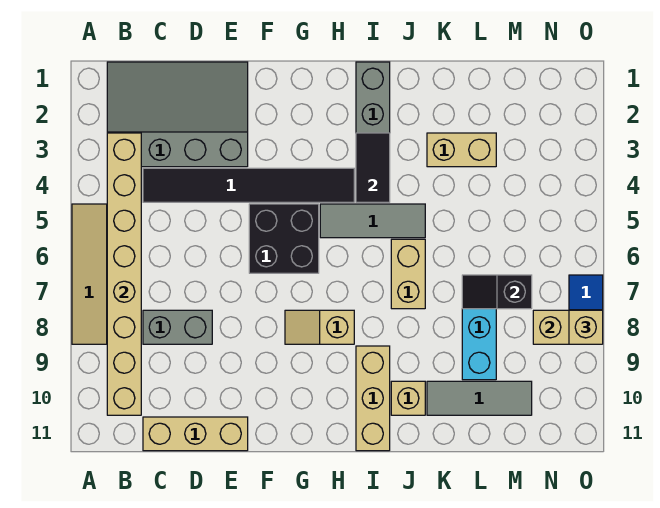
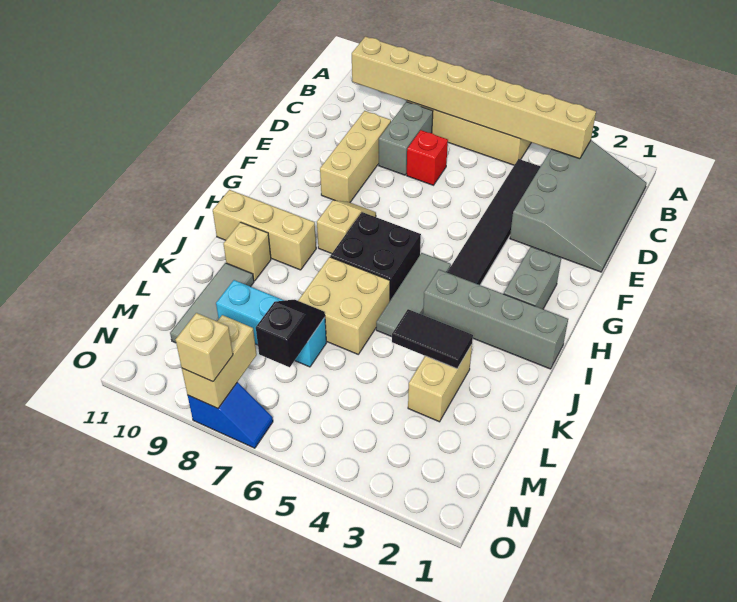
tan 1x3 brick [143,417,248,451] -> tan 1x3 brick moved to [320,111,391,202]
none -> red 1x1 brick [407,130,448,185]
black 2x2 brick [249,204,319,273] -> black 2x2 brick moved to [330,212,421,300]
none -> grey 1x2 brick [504,247,561,309]
black 1x2 tile [356,133,390,202] -> black 1x2 tile moved to [392,309,473,369]
tan 1x2 brick [391,239,425,309] -> tan 2x2 brick [298,257,390,354]

